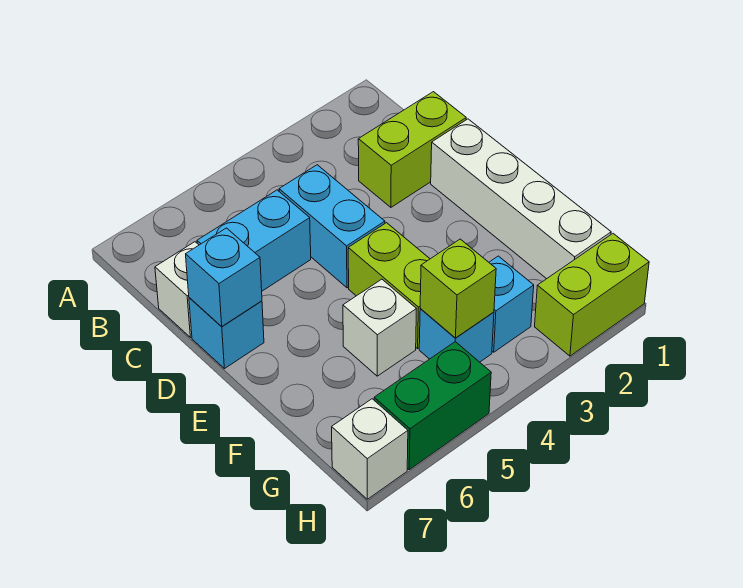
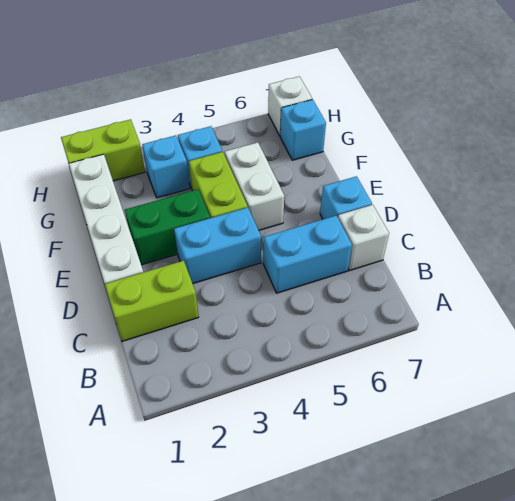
cyan 1x2 brick [279,165,385,288] -> cyan 1x2 brick turned to [174,208,261,284]
cyan 1x1 brick [186,228,262,327] -> cyan 1x1 brick moved to [280,100,326,160]
white 1x1 brick [343,279,416,376] -> white 1x2 brick [225,142,284,230]
lime 1x1 brick [420,239,496,338] -> none
green 1x2 brick [374,342,491,470] -> green 1x2 brick moved to [125,189,210,265]

